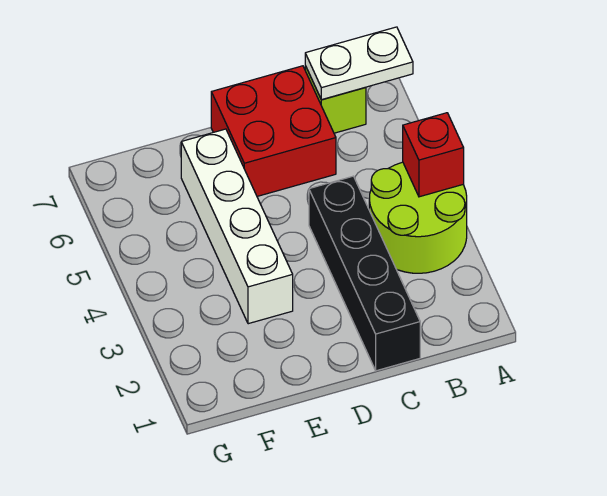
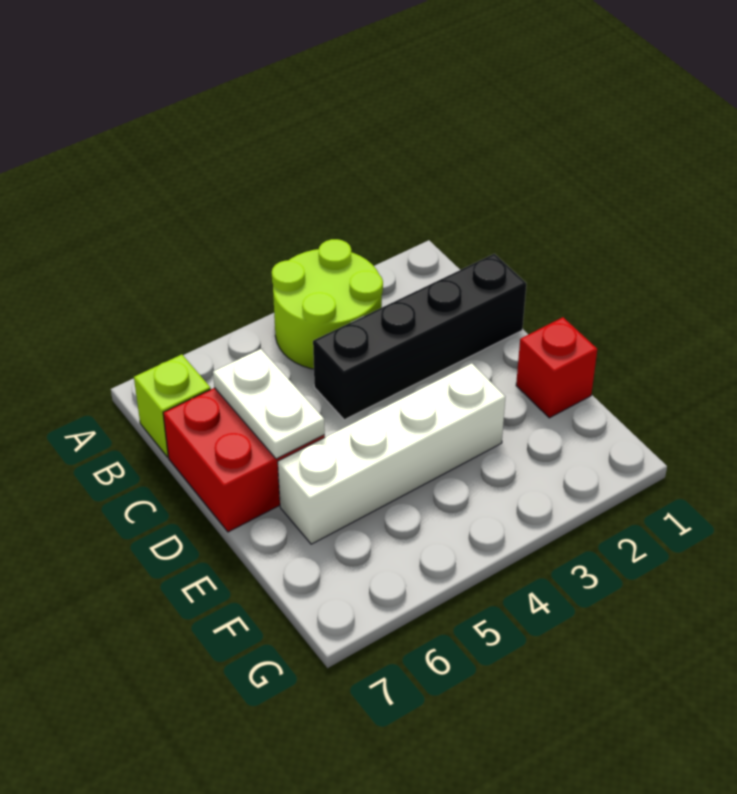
red 1x1 brick [403,113,464,197] -> red 1x1 brick moved to [516,317,597,418]
white 1x2 plate [305,27,413,100] -> white 1x2 plate moved to [213,349,325,459]

